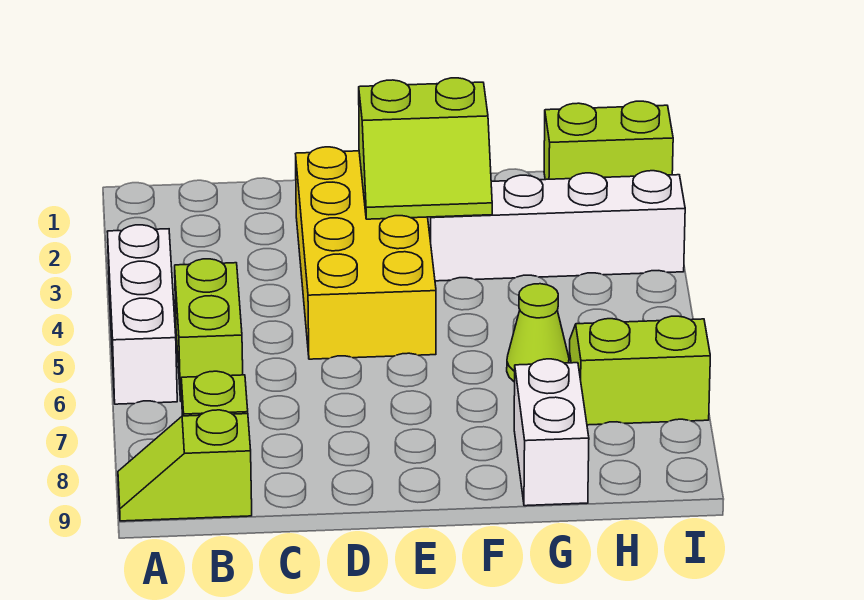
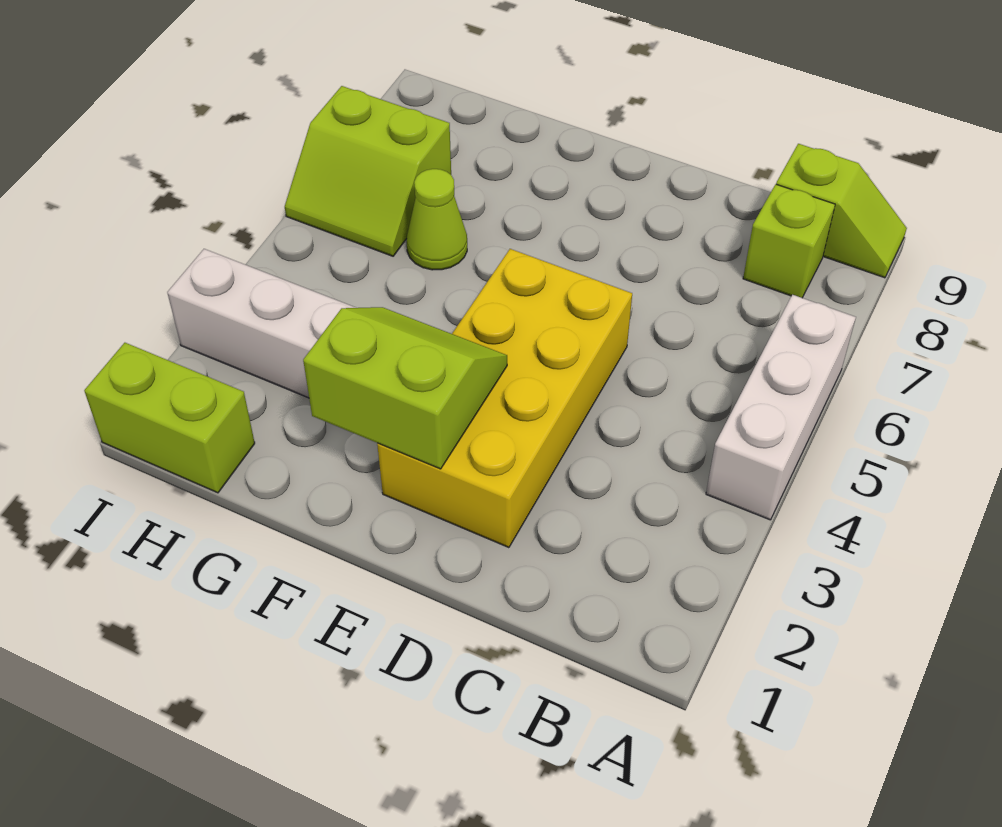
lime 1x2 brick [175,259,243,402] -> none
white 1x2 brick [514,359,589,506] -> none

